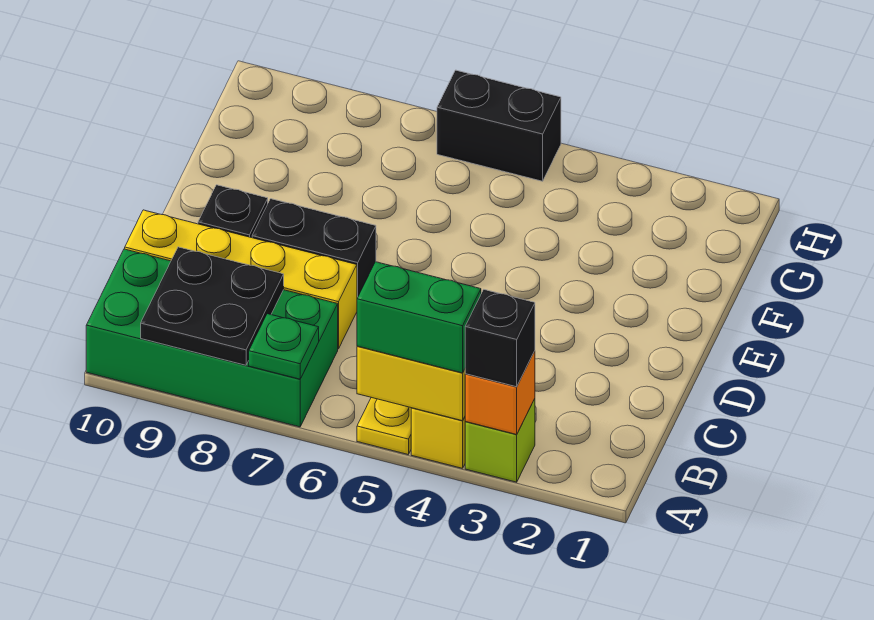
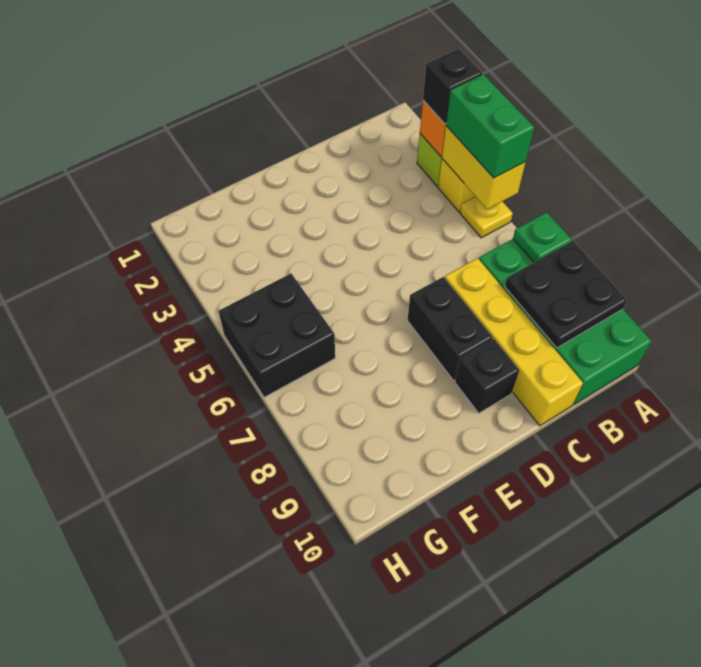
black 1x2 brick [437,70,561,181] -> black 2x2 brick [219,274,335,397]

